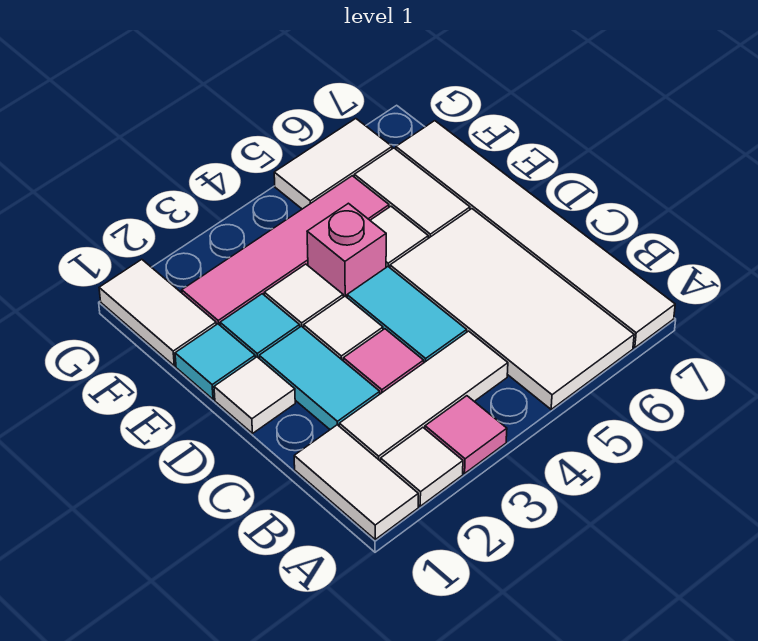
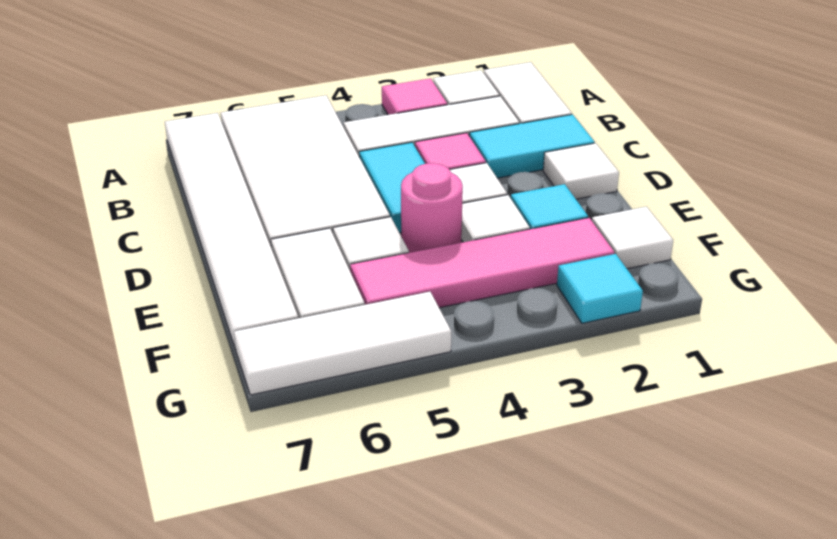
cyan 1x2 tile [259,326,380,430] -> cyan 1x2 tile turned to [469,114,595,178]
cyan 1x1 tile [175,324,255,399] -> cyan 1x1 tile moved to [557,254,643,323]
pink 1x1 brick [307,203,386,297] -> pink 1x1 round brick [401,163,463,253]
white 1x2 tile [99,259,216,366] -> white 1x1 tile [592,207,673,269]
white 1x2 tile [274,119,392,209] -> white 1x3 tile [234,292,451,395]

